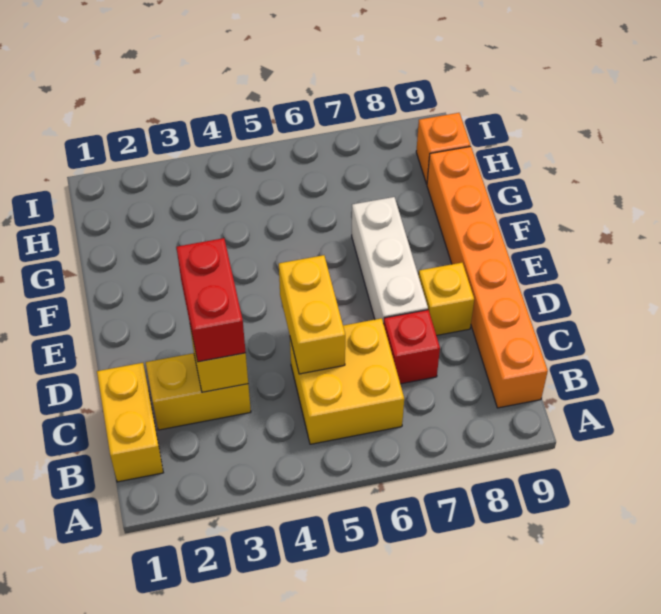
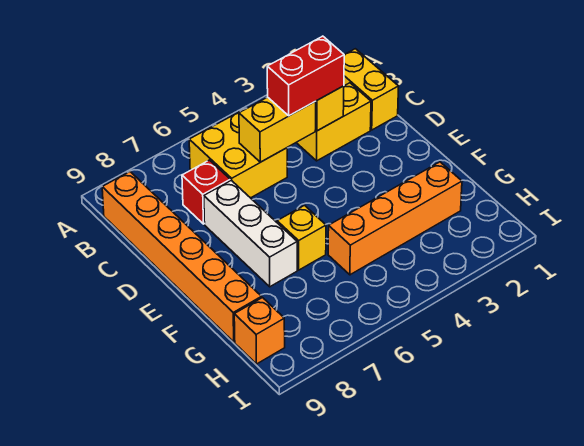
red 1x2 brick [176,238,246,362] -> red 1x2 brick turned to [267,36,344,116]
yellow 1x2 brick [279,255,345,374] -> yellow 1x2 brick turned to [239,97,316,162]
yellow 1x1 brick [419,263,474,336] -> yellow 1x1 brick moved to [277,205,326,270]
none -> orange 1x4 brick [328,162,462,275]

